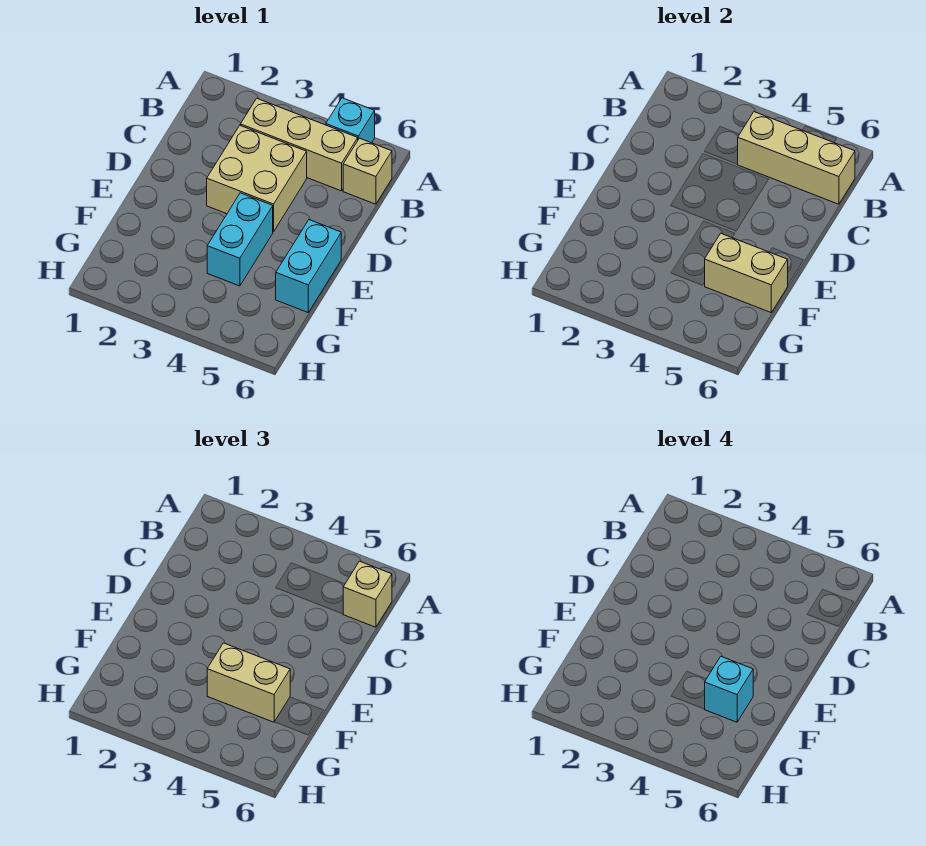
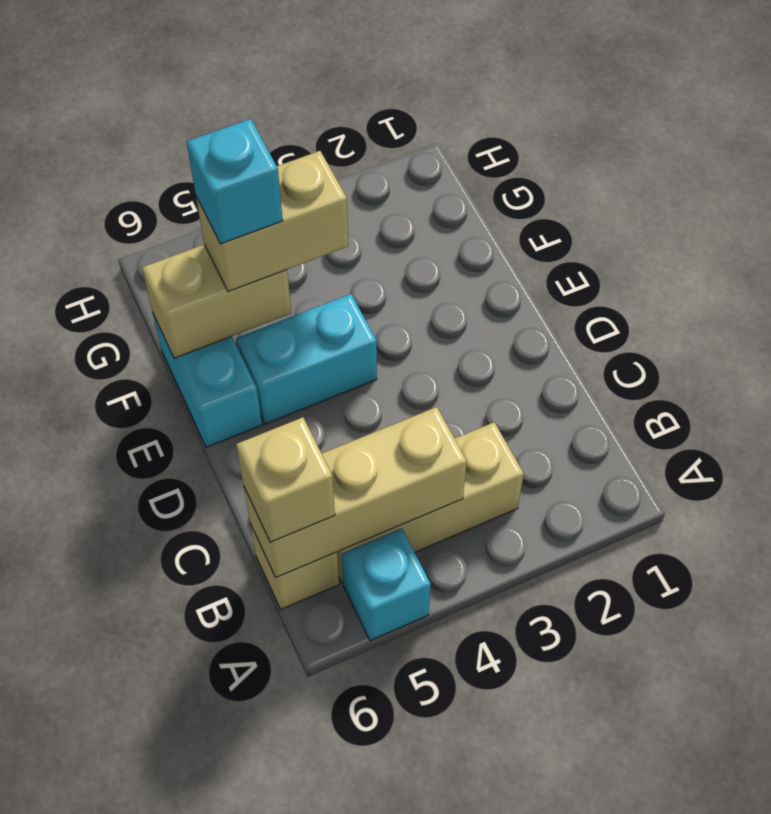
tan 2x2 brick [207,126,307,232] -> none
cyan 1x2 brick [207,193,273,286] -> cyan 1x2 brick turned to [236,294,377,424]

